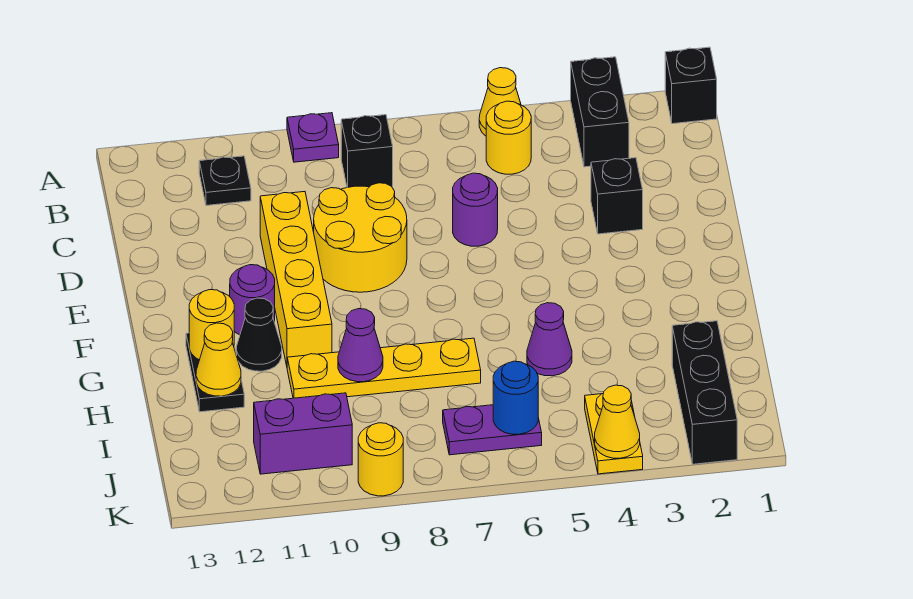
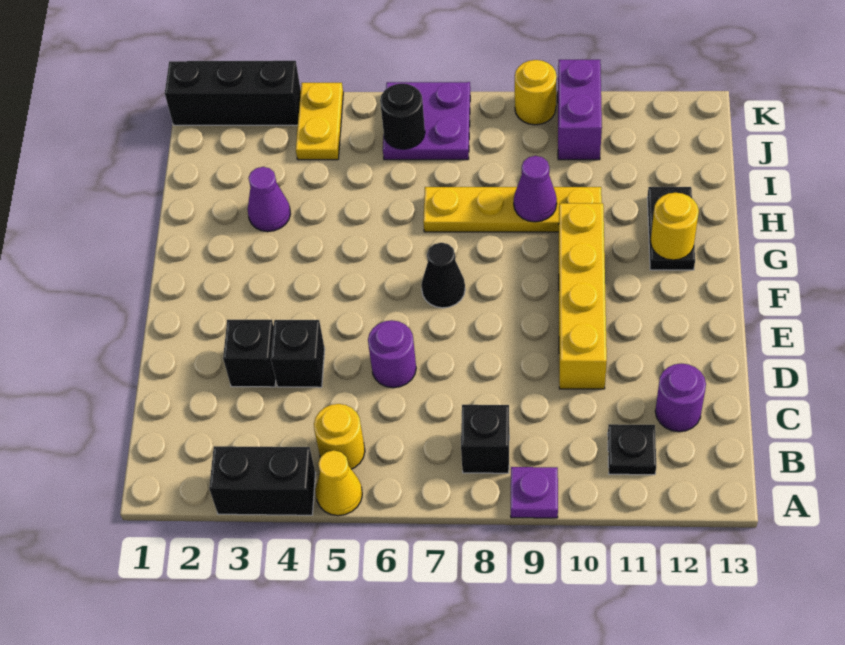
black 1x1 brick [665,47,717,124] -> black 1x1 brick moved to [271,320,325,387]
black 1x2 brick [571,57,629,167] -> black 1x2 brick turned to [209,446,316,515]
yellow 2x2 round brick [314,183,407,292] -> none
purple 1x1 round brick [230,265,275,335] -> purple 1x1 round brick moved to [655,364,706,432]
black 1x1 cone [236,298,282,371] -> black 1x1 cone moved to [421,243,465,308]
purple 1x1 cone [527,303,572,376] -> purple 1x1 cone moved to [248,167,290,232]
yellow 1x1 cone [196,323,241,396] -> none
black 1x3 brick [672,321,737,464] -> black 1x3 brick turned to [165,61,301,125]
purple 1x2 plate [443,405,542,455] -> purple 2x2 plate [383,82,470,160]
blue 1x1 round brick [493,361,538,434] -> black 1x1 round brick [380,84,425,149]
purple 1x2 brick [254,393,352,474] -> purple 1x2 brick turned to [558,60,602,160]
yellow 1x1 cone [595,385,640,458] -> none

